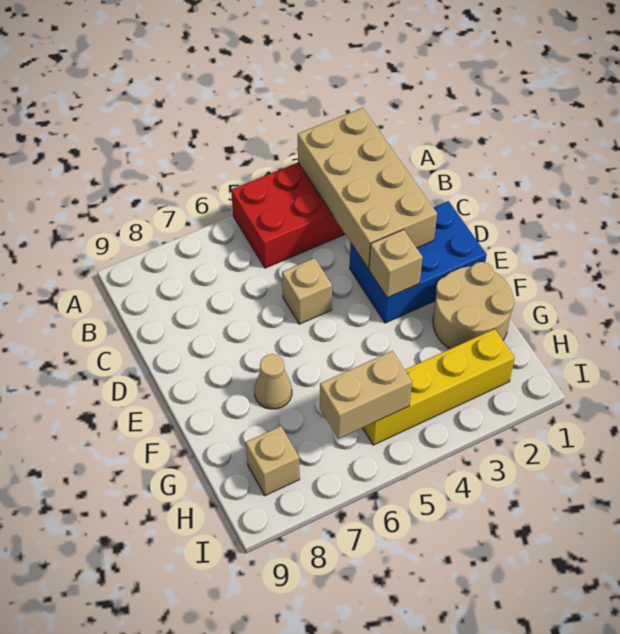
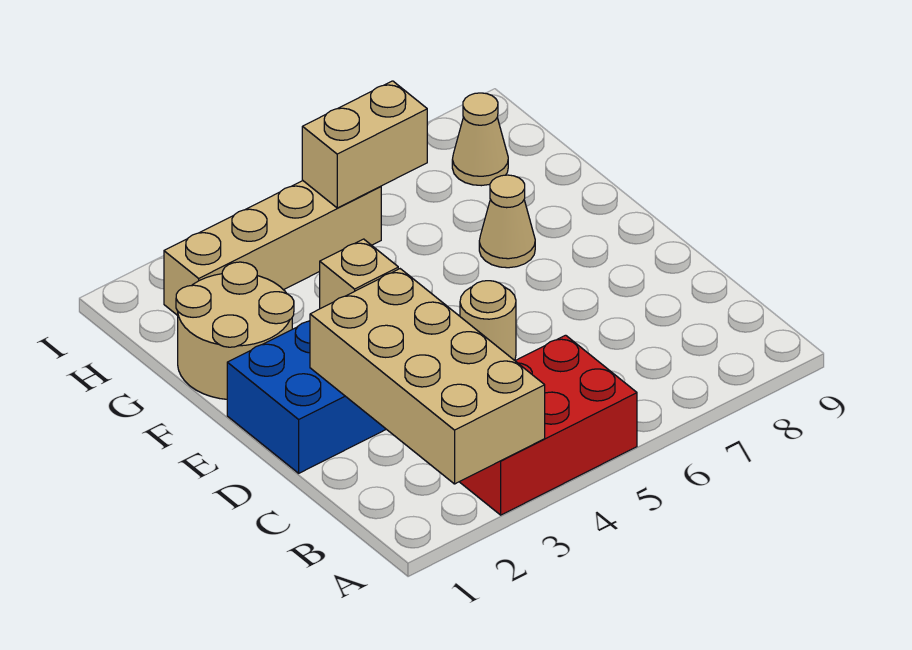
tan 1x1 brick [282,258,332,324] -> tan 1x1 round brick [460,281,516,360]
yellow 1x4 brick [363,329,515,445] -> tan 1x4 brick [164,181,381,315]
tan 1x1 brick [246,426,300,496] -> tan 1x1 cone [452,93,508,186]

